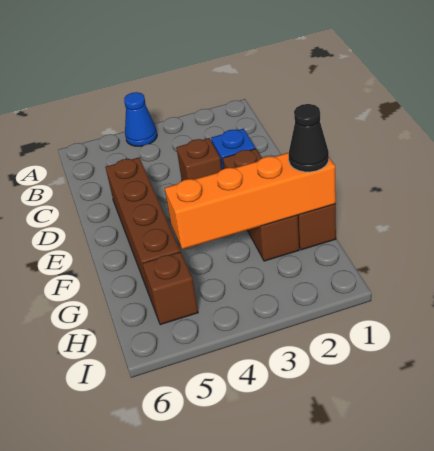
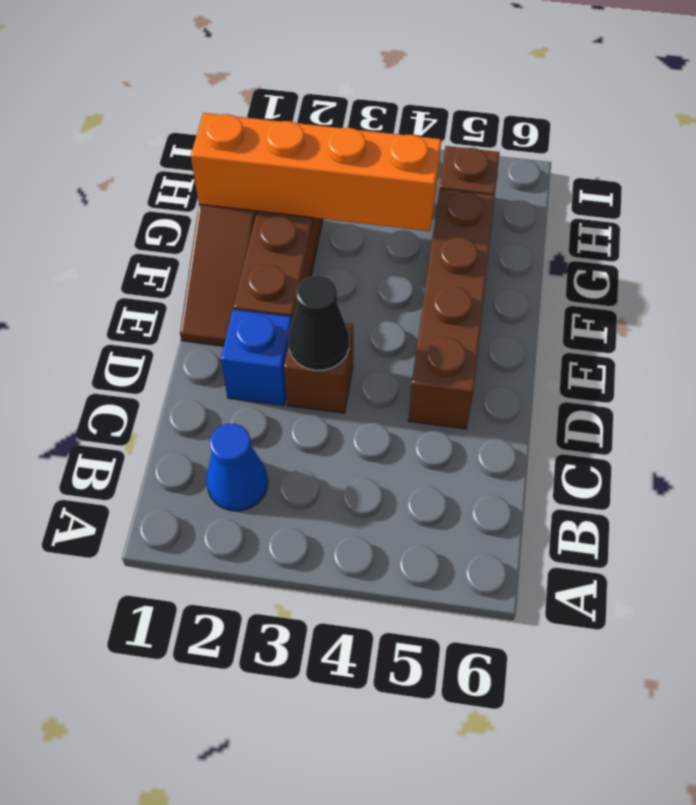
blue 1x1 cone [124,92,157,146] -> blue 1x1 cone moved to [206,424,268,511]
black 1x1 cone [288,104,329,172] -> black 1x1 cone moved to [288,276,349,370]

